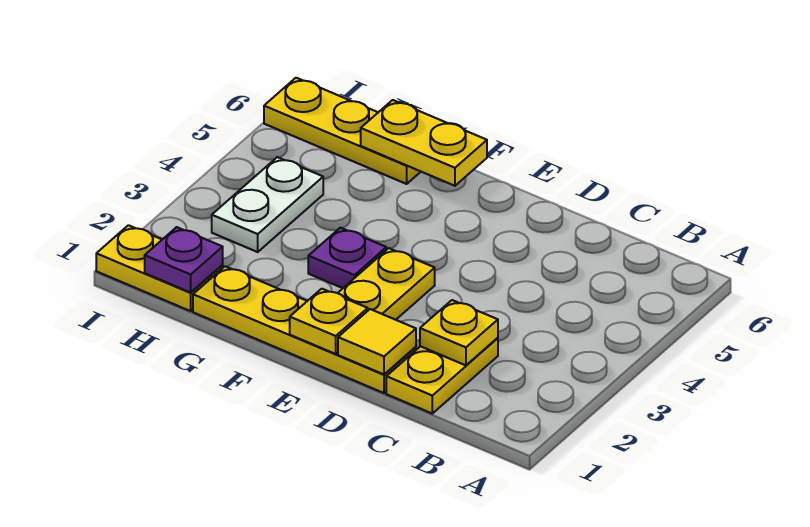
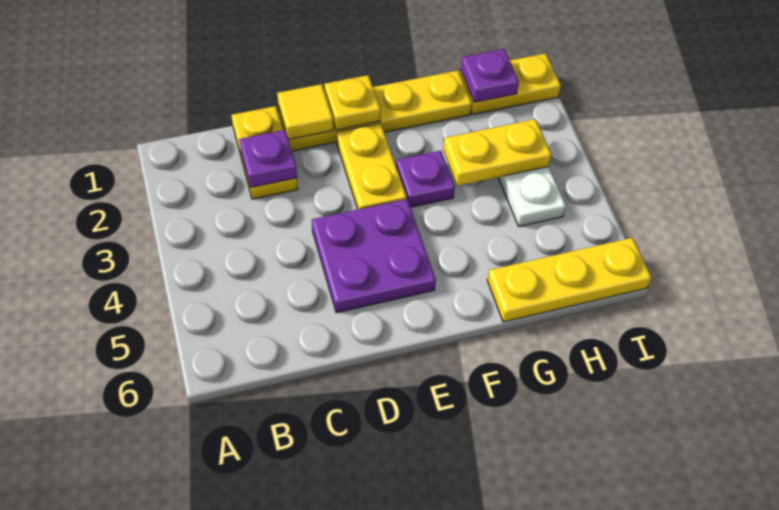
yellow 1x1 plate [420,300,498,365] -> purple 1x1 plate [239,130,297,187]
none -> purple 2x2 plate [312,199,436,313]
yellow 1x2 plate [361,100,487,186] -> yellow 1x2 plate moved to [443,119,552,186]

